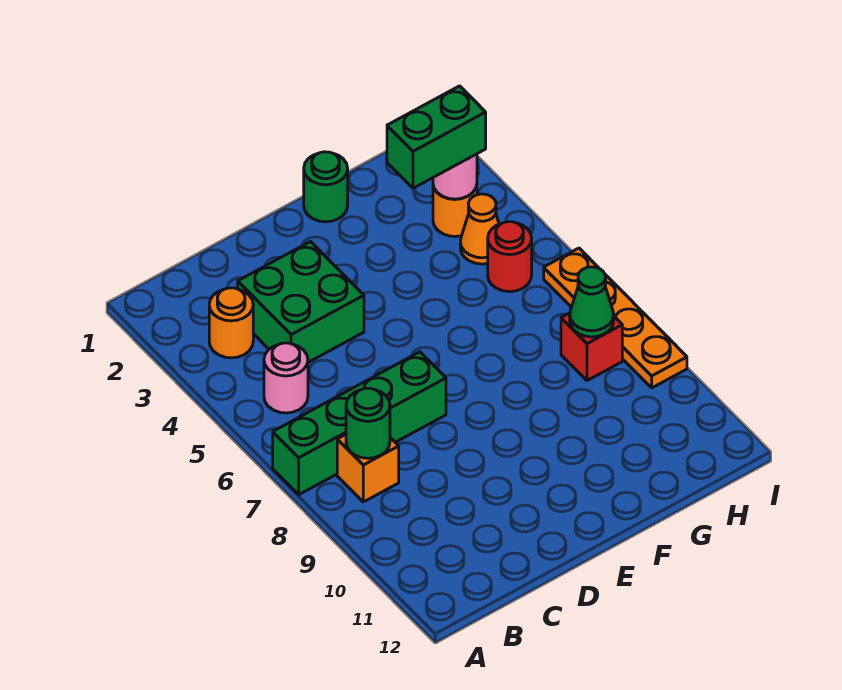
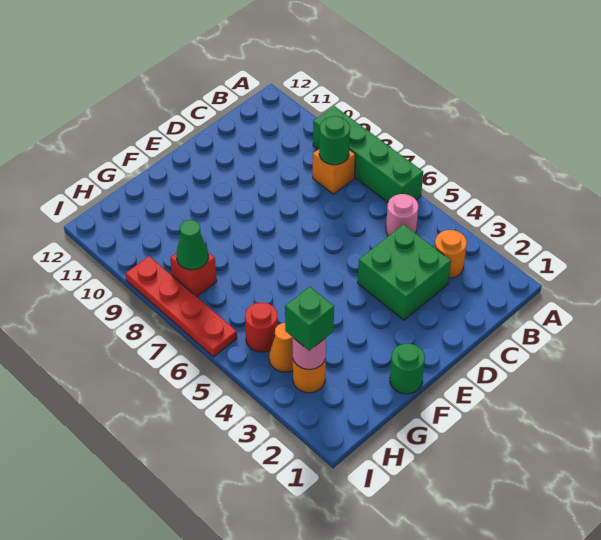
green 1x4 brick [273,352,446,494] -> green 1x4 brick turned to [313,106,423,202]
green 1x2 brick [387,86,486,188] -> green 1x1 brick [285,287,334,351]
orange 1x4 plate [544,248,687,388] -> red 1x4 plate [126,256,237,357]

